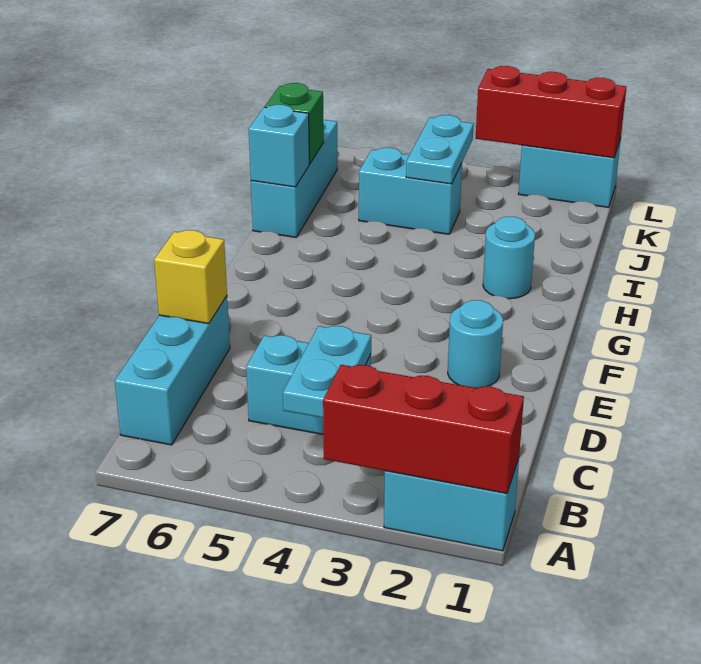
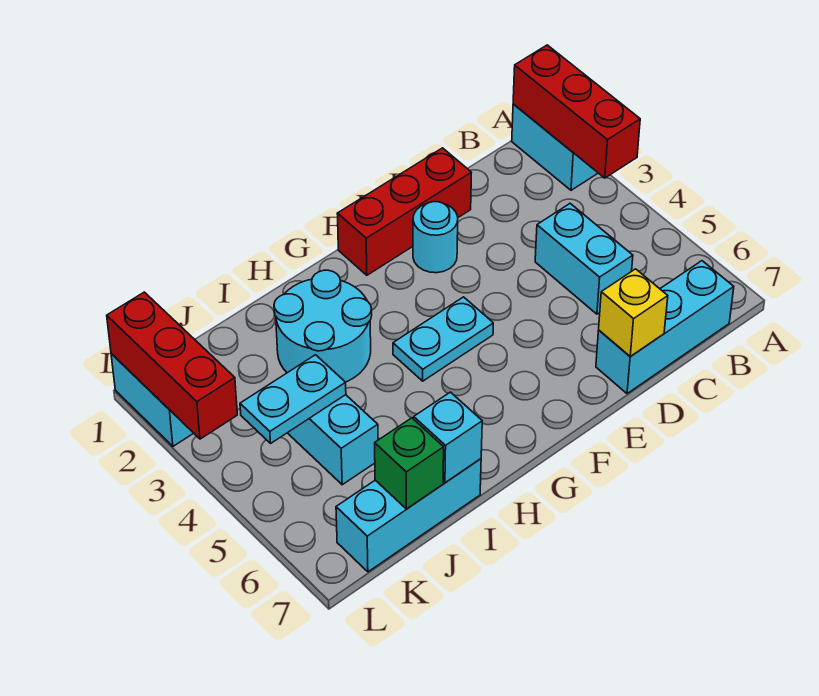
cyan 1x2 plate [283,326,371,418] -> cyan 1x2 plate moved to [393,297,493,381]
none -> red 1x3 brick [337,148,472,275]
cyan 1x1 round brick [483,217,535,299] -> cyan 2x2 round brick [274,270,372,382]

